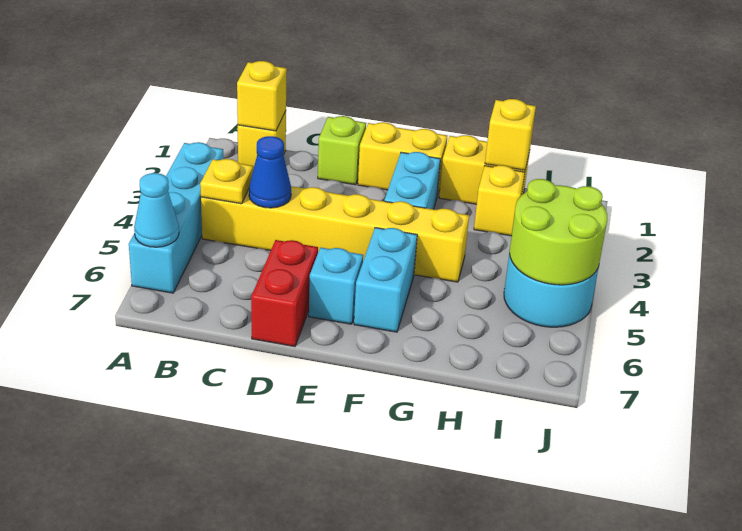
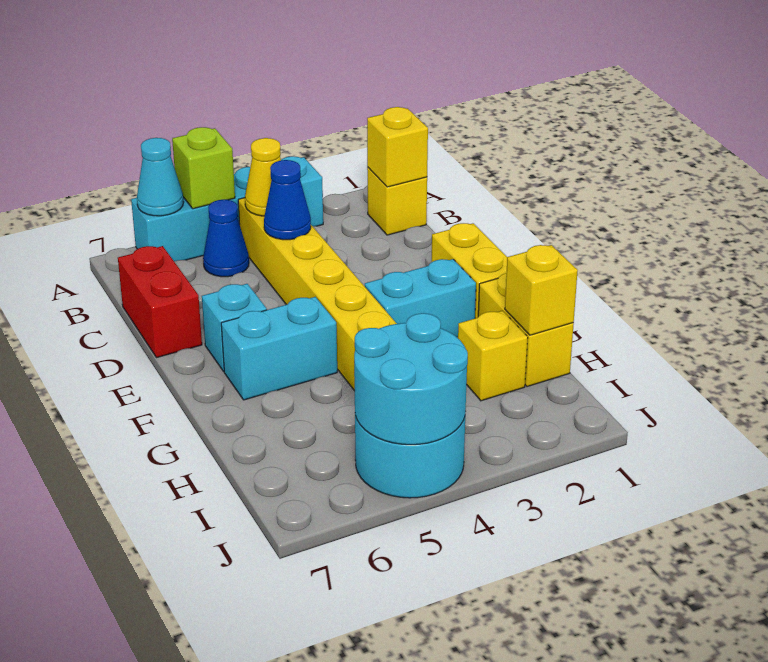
yellow 1x1 plate [200,159,253,204] -> yellow 1x1 cone [245,138,281,216]
none -> blue 1x1 cone [203,200,249,277]
lime 1x1 brick [318,116,366,185] -> lime 1x1 brick moved to [172,127,235,209]
red 1x2 brick [251,240,318,347] -> red 1x2 brick turned to [118,246,202,358]
lime 2x2 round brick [509,179,607,285] -> cyan 2x2 round brick [354,313,468,445]

